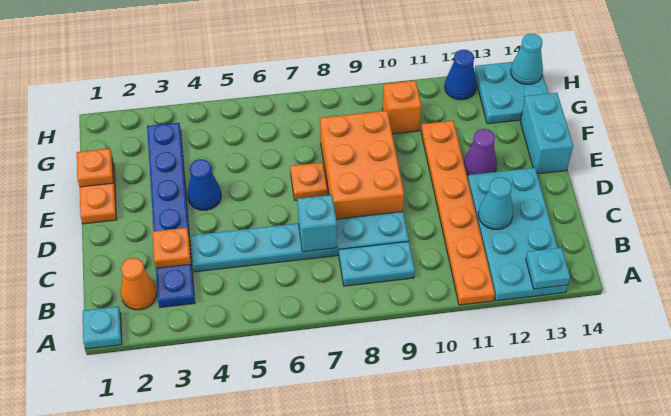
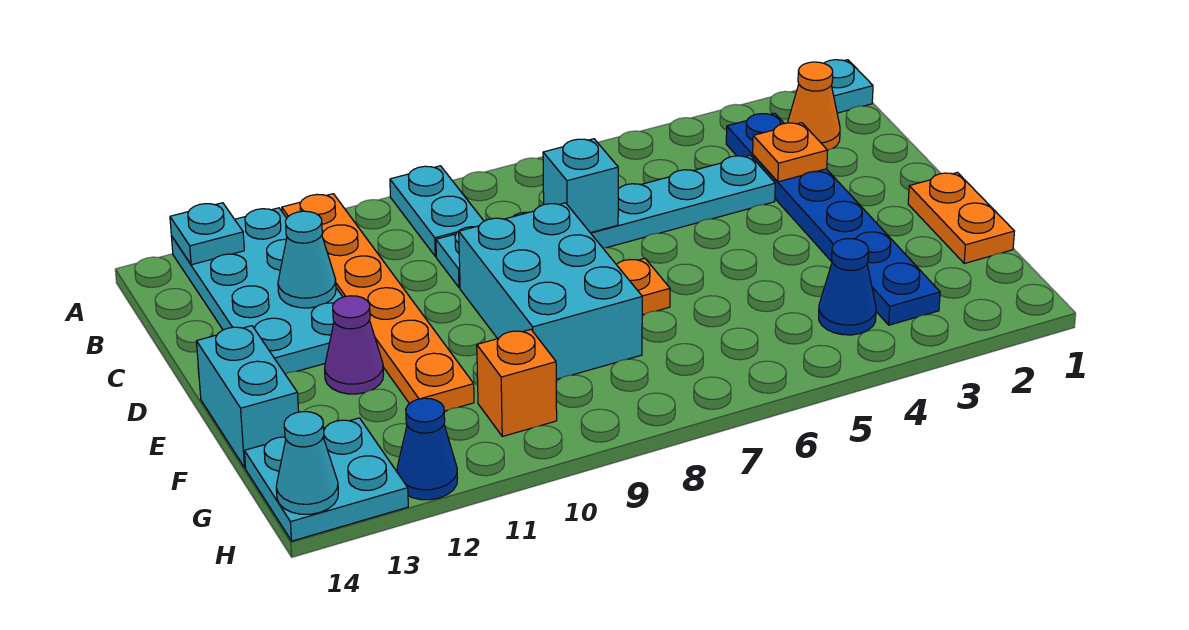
cyan 1x2 plate [339,241,415,286] -> cyan 1x2 plate turned to [390,166,484,256]
orange 2x3 brick [320,111,404,219] -> cyan 2x3 brick [459,203,642,379]
blue 1x1 cone [187,159,221,210] -> blue 1x1 cone moved to [819,239,876,335]
orange 1x1 plate [77,149,113,187] -> none

